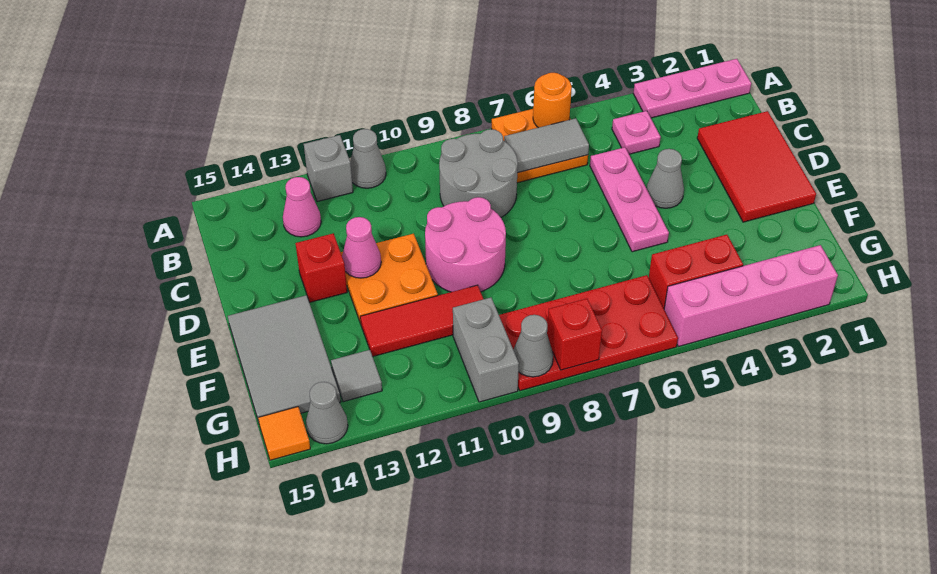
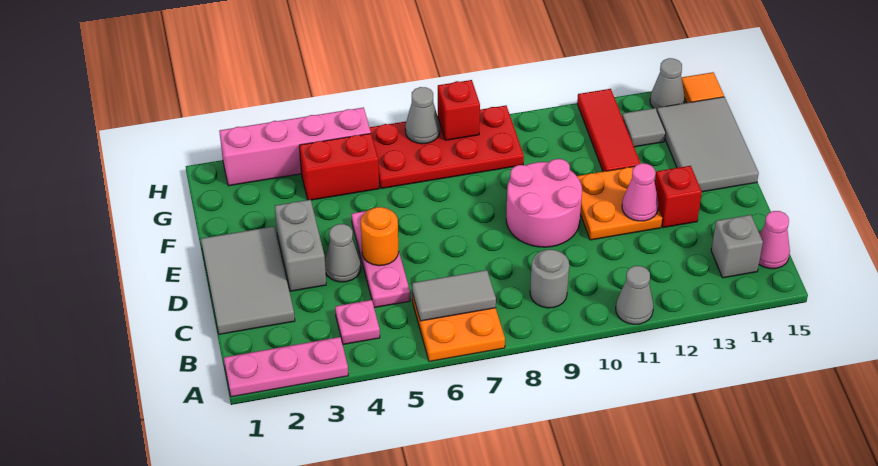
orange 1x1 round brick [533,73,572,128] -> orange 1x1 round brick moved to [361,207,399,266]
grey 1x1 brick [304,135,353,202] -> grey 1x1 brick moved to [711,215,763,278]
grey 2x2 round brick [439,129,518,217] -> grey 1x1 round brick [530,250,569,308]
pink 1x1 cone [283,177,321,237] -> pink 1x1 cone moved to [759,211,790,269]
red 2x3 tile [697,111,816,222] -> grey 2x3 tile [201,226,295,334]
red 1x3 tile [360,285,483,357] -> red 1x3 tile turned to [577,89,640,172]
grey 1x2 brick [453,298,519,402] -> grey 1x2 brick moved to [275,200,326,291]
grey 1x1 cone [513,315,553,377] -> grey 1x1 cone moved to [405,87,440,144]

